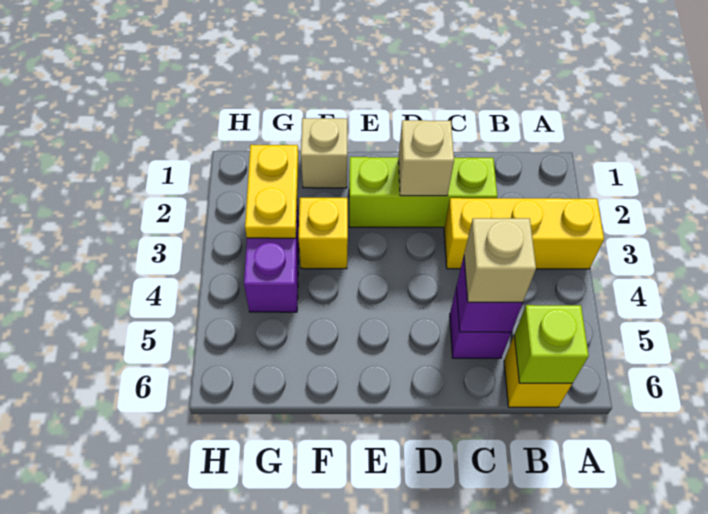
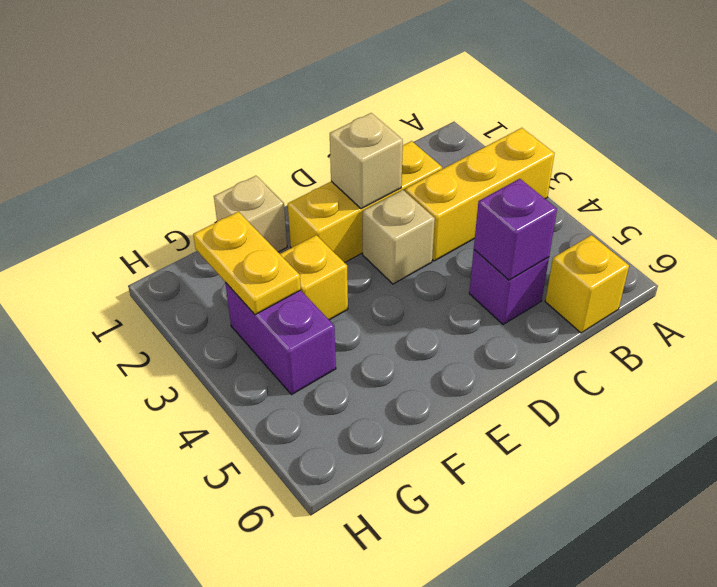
lime 1x1 brick [514,305,589,383] -> none
lime 1x3 brick [349,157,497,227] -> yellow 1x3 brick [288,141,442,263]
tan 1x1 brick [464,218,536,302] -> tan 1x1 brick moved to [363,190,435,284]

